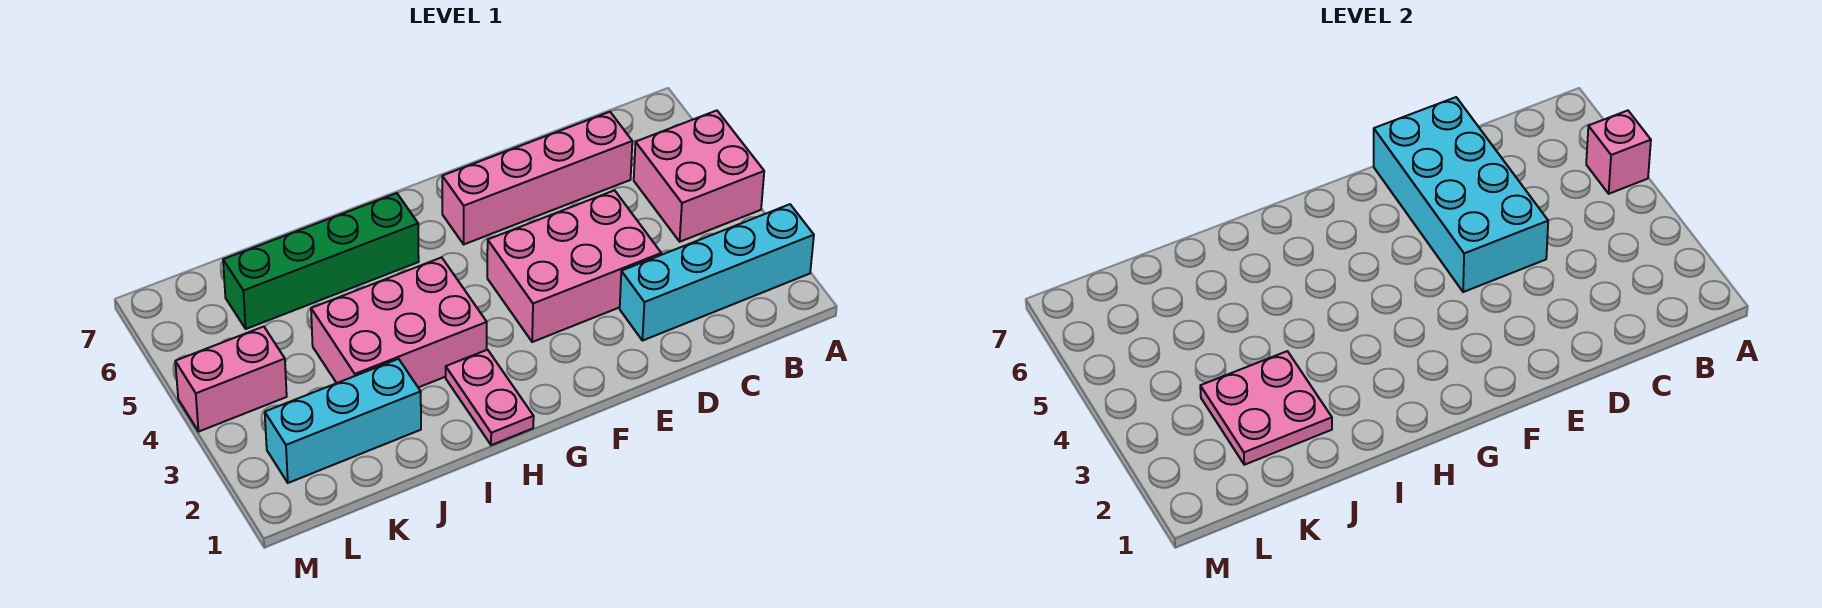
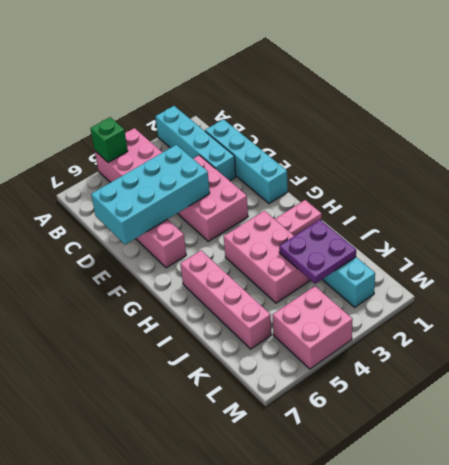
pink 1x1 brick [1586,111,1651,194] -> green 1x1 brick [90,117,128,162]
none -> cyan 1x4 brick [205,119,288,204]
green 1x4 brick [223,193,419,329] -> pink 1x4 brick [180,250,272,349]
pink 2x2 plate [1200,351,1332,465] -> purple 2x2 plate [279,220,356,284]
pink 1x2 brick [175,327,287,431] -> pink 2x2 brick [273,286,353,369]

